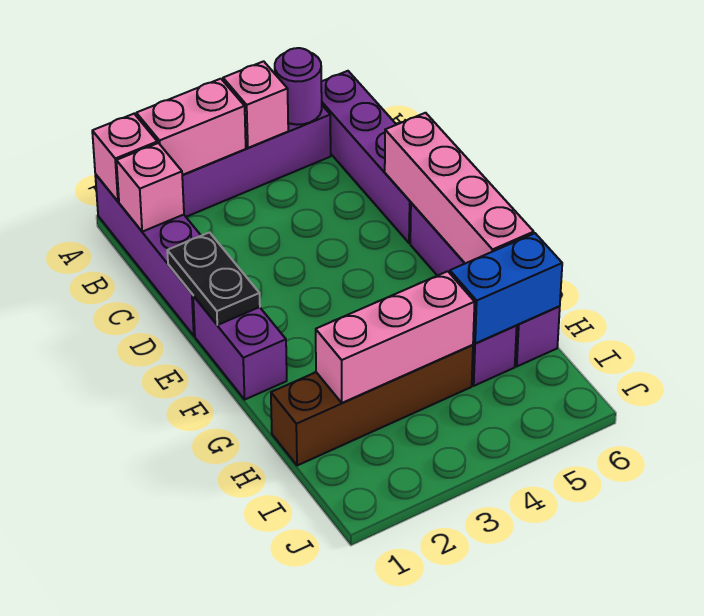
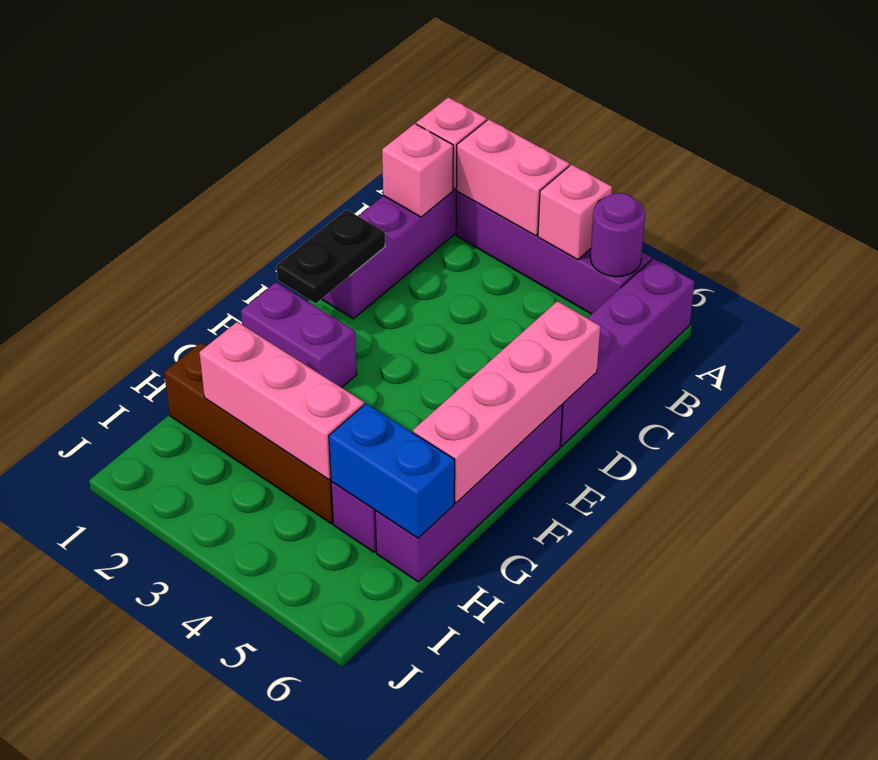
purple 1x2 brick [193,296,287,399] -> purple 1x2 brick turned to [241,282,357,388]

